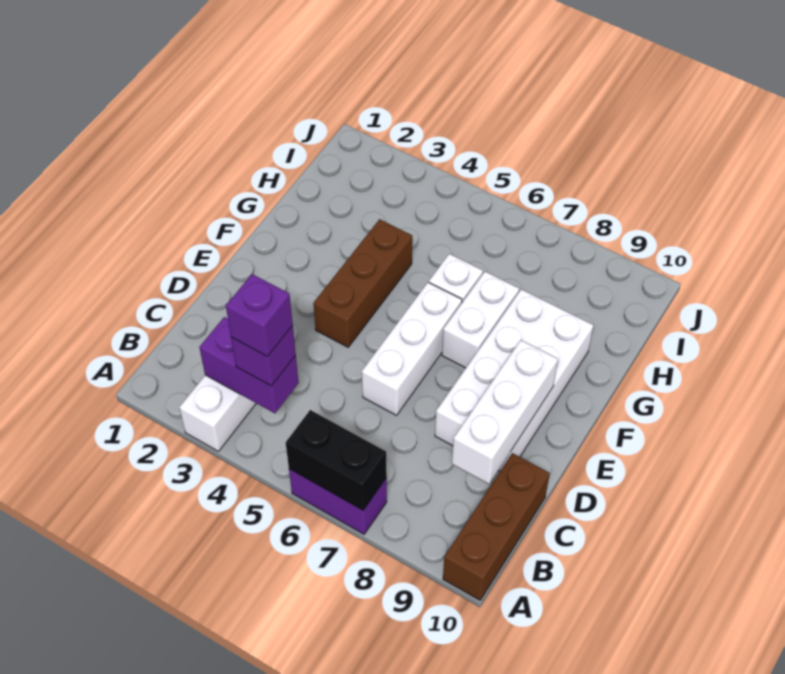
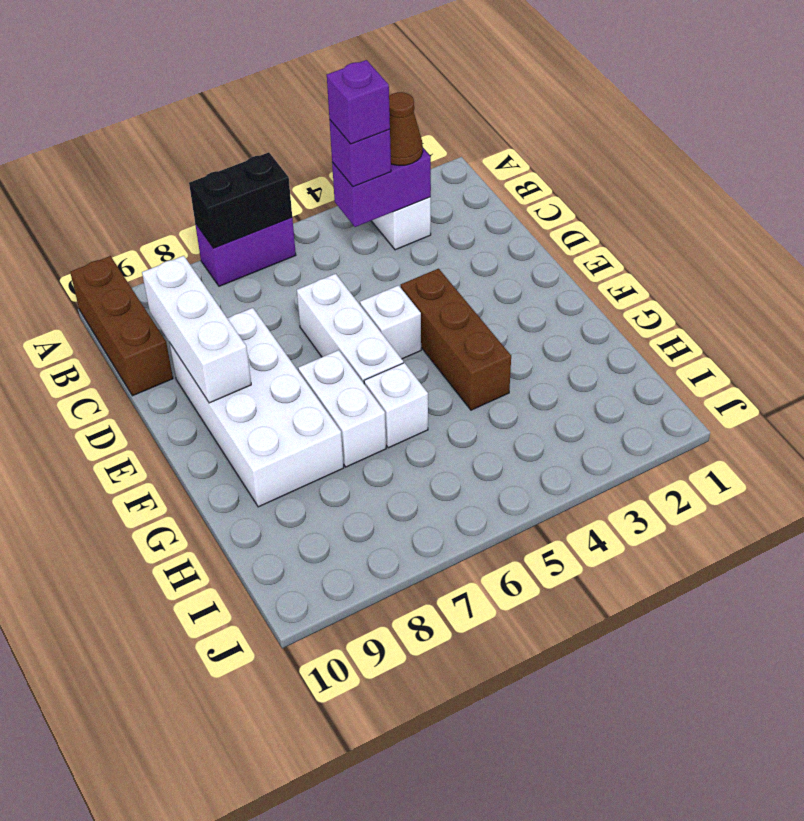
none -> brown 1x1 cone [389,92,423,165]
none -> white 1x1 brick [360,285,421,359]

